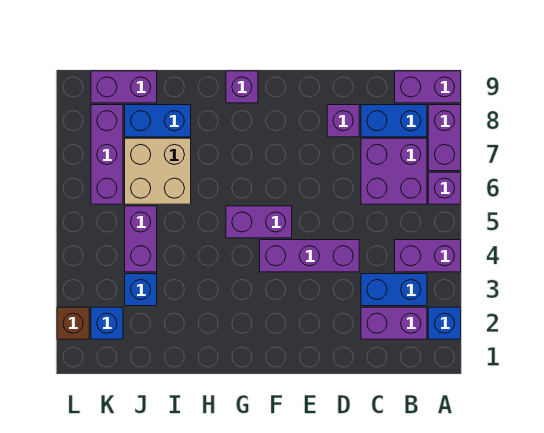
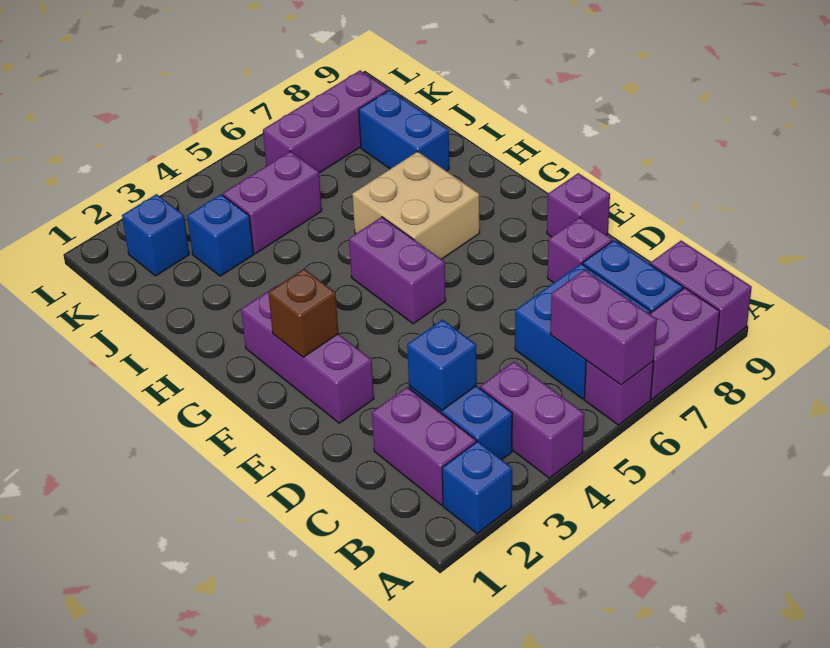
purple 2x2 brick [361,138,427,204] -> blue 2x2 brick [515,263,650,399]
none -> blue 1x1 brick [407,320,477,410]
purple 1x3 brick [260,240,359,272] -> purple 1x3 brick moved to [241,286,374,423]
purple 1x1 brick [226,71,258,103] -> purple 1x1 brick moved to [547,173,610,237]
tan 2x2 brick [125,138,191,204] -> tan 2x2 brick moved to [352,152,480,259]
purple 1x2 brick [91,71,157,103] -> purple 1x2 brick moved to [550,270,657,385]
brown 1x1 brick [57,307,89,339] -> brown 1x1 brick moved to [268,269,338,357]

